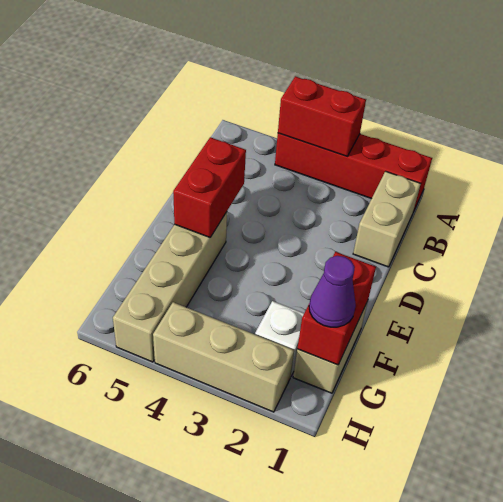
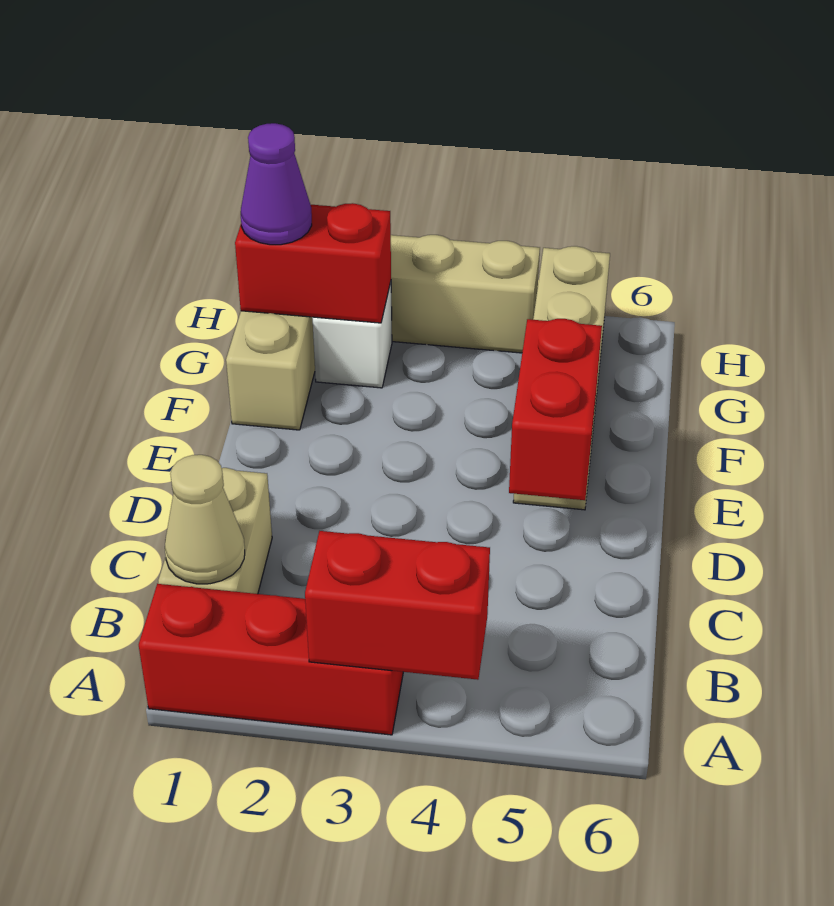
red 1x4 brick [275,133,432,212] -> red 1x3 brick [139,584,403,735]
none -> tan 1x1 cone [165,455,245,584]
red 1x2 brick [297,252,376,365] -> red 1x2 brick turned to [235,203,391,323]

